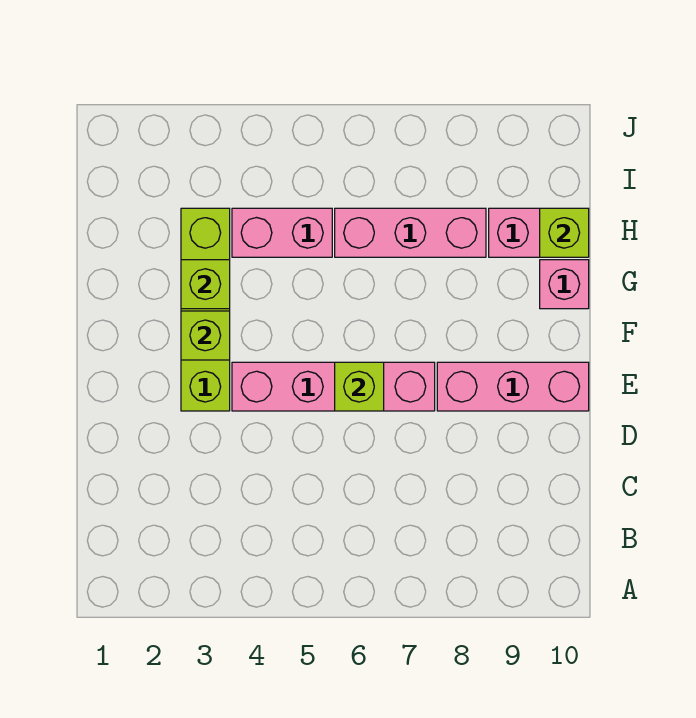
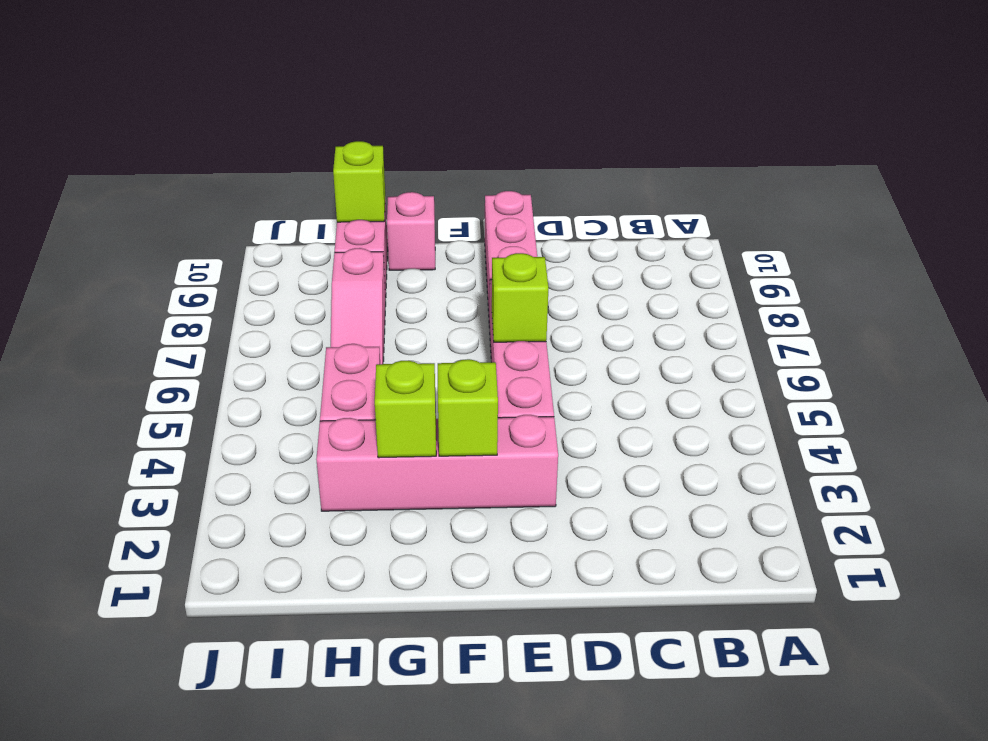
lime 1x4 brick [181,208,230,411] -> pink 1x4 brick [316,415,558,511]
pink 1x3 brick [335,208,486,257] -> pink 1x3 slope [331,248,386,364]

